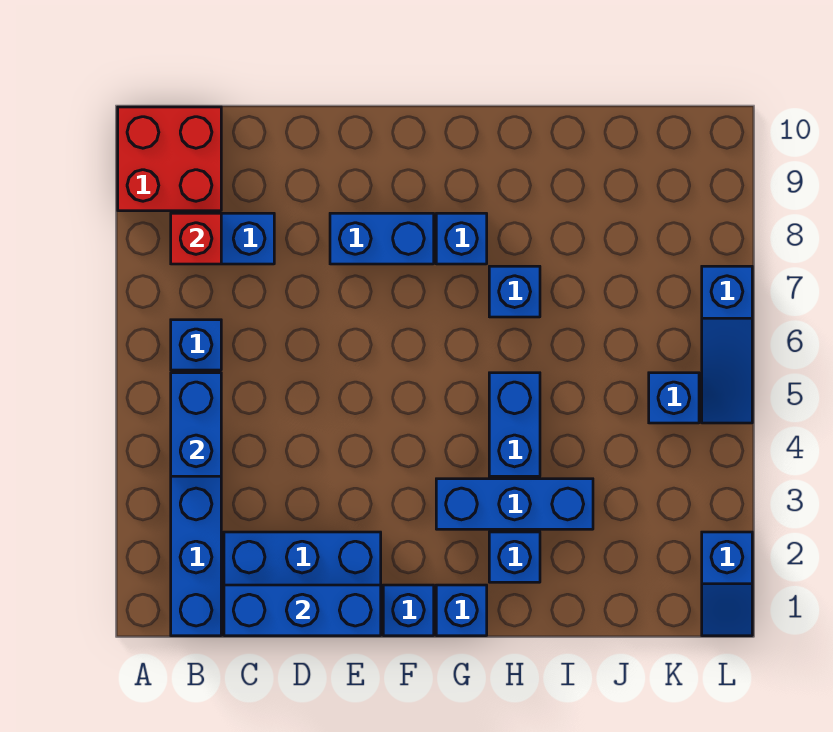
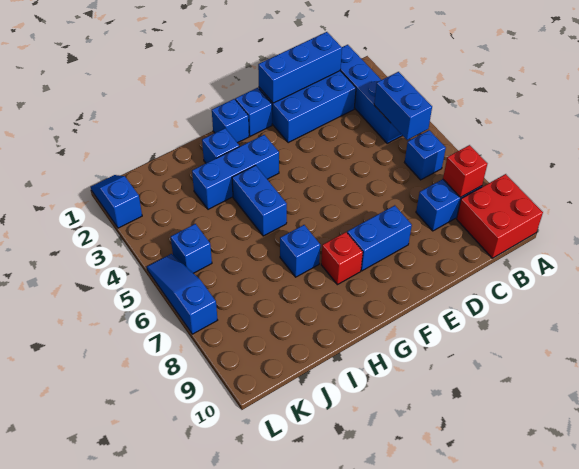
blue 1x1 brick [436,213,487,264] -> red 1x1 brick [321,232,363,285]

